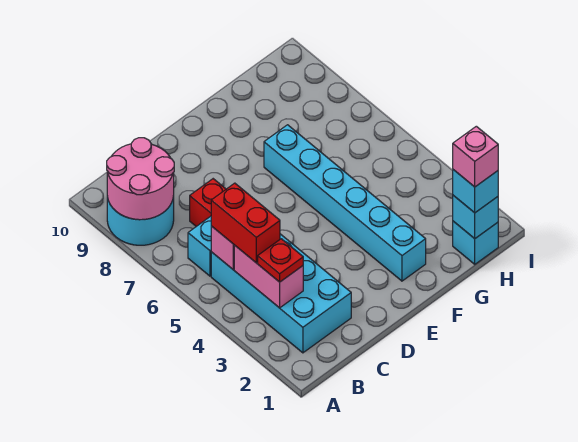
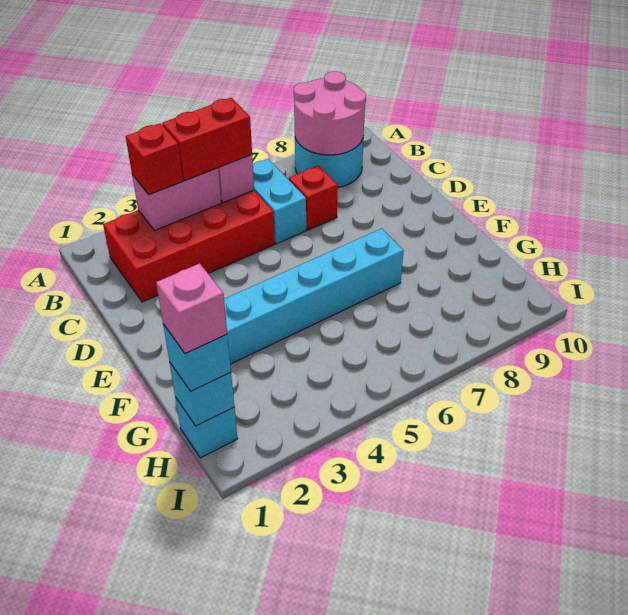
cyan 2x4 brick [211,234,351,353] -> red 2x4 brick [103,190,275,302]
red 1x1 plate [258,239,303,282] -> red 1x1 brick [126,123,183,195]

